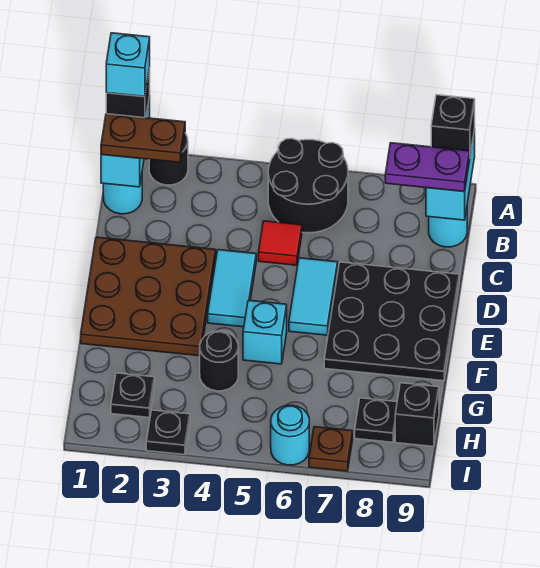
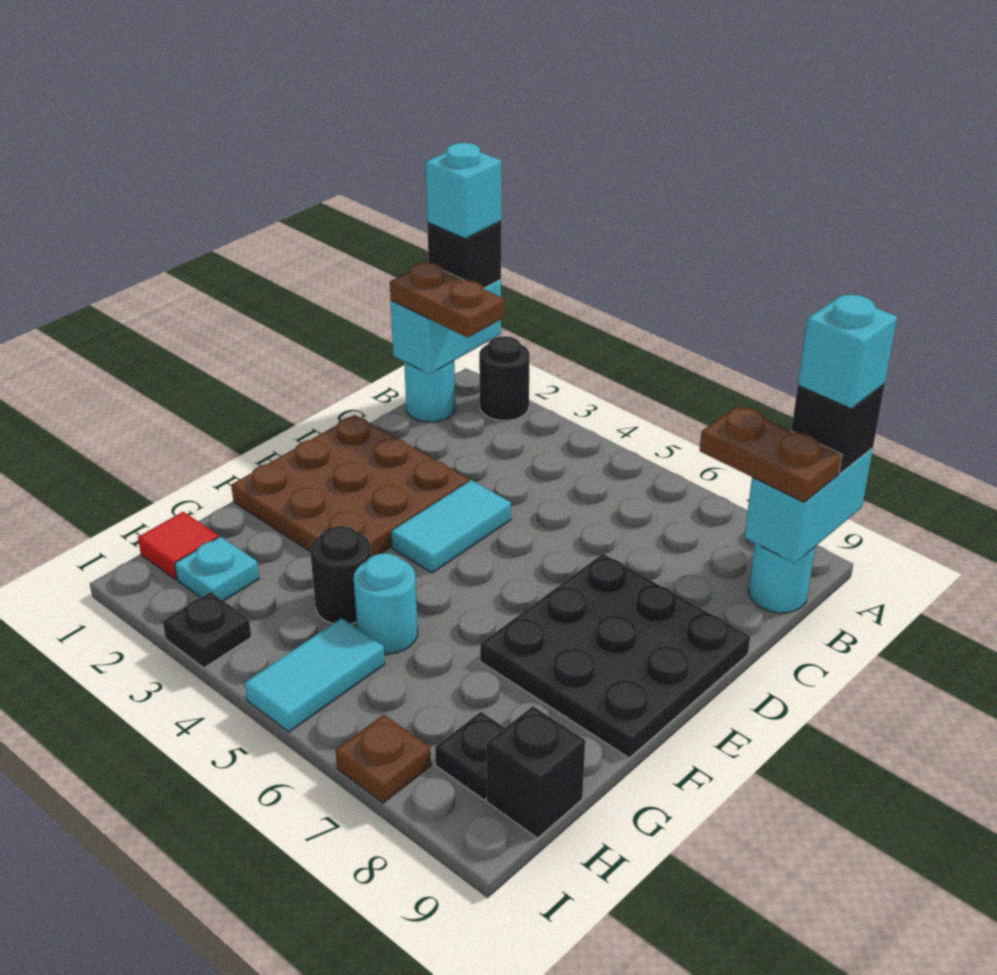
black 2x2 round brick [268,139,348,233] -> none
purple 1x2 plate [385,143,470,191] -> brown 1x2 plate [700,406,842,502]
red 1x1 tile [258,221,302,265] -> red 1x1 tile moved to [138,512,219,580]
cyan 1x2 tile [289,258,338,335] -> cyan 1x2 tile moved to [245,618,385,732]
cyan 1x1 brick [243,300,287,364] -> cyan 1x1 brick moved to [798,295,897,409]
black 1x1 plate [111,373,155,417] -> cyan 1x1 plate [175,537,259,601]
cyan 1x1 round brick [271,405,309,465] -> cyan 1x1 round brick moved to [354,553,418,654]

